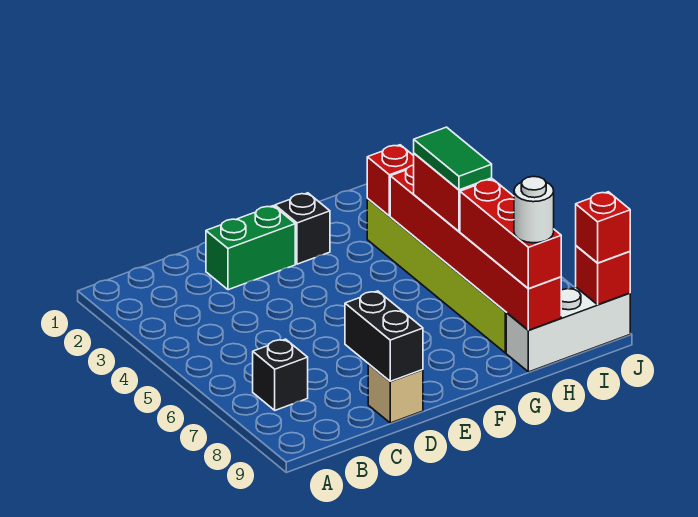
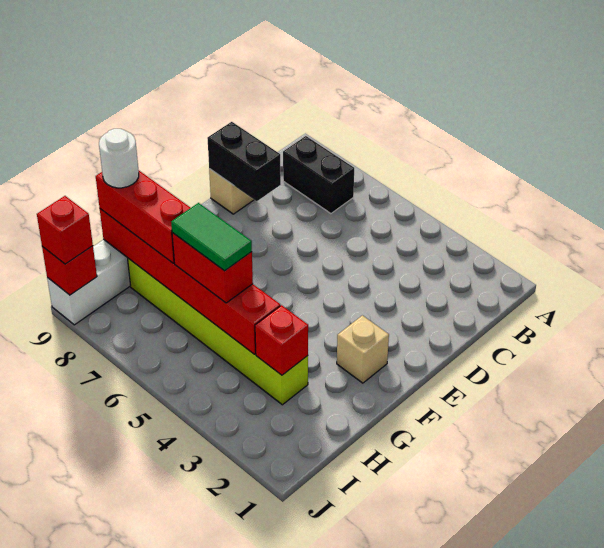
black 1x1 brick [253,339,308,410] -> black 1x2 brick [283,136,354,213]
green 1x2 brick [206,206,295,290] -> none
black 1x1 brick [275,193,330,264] -> tan 1x1 brick [337,315,389,383]

